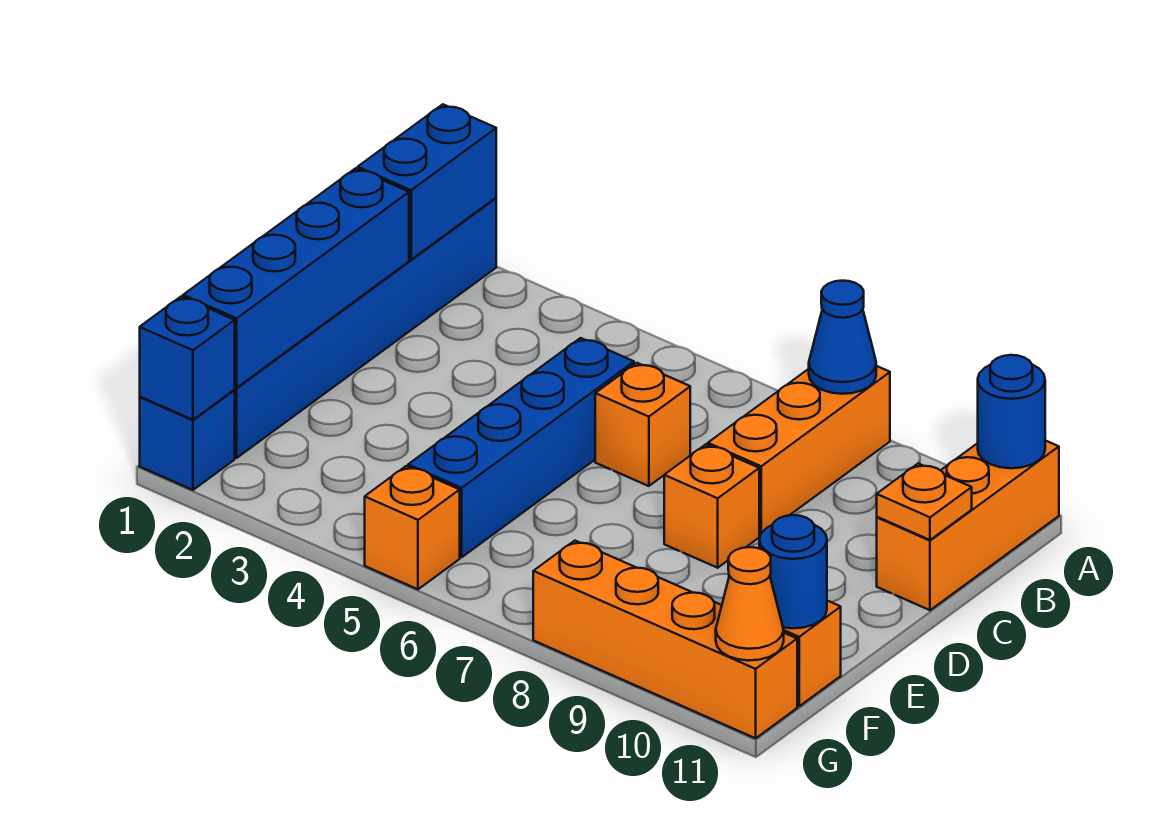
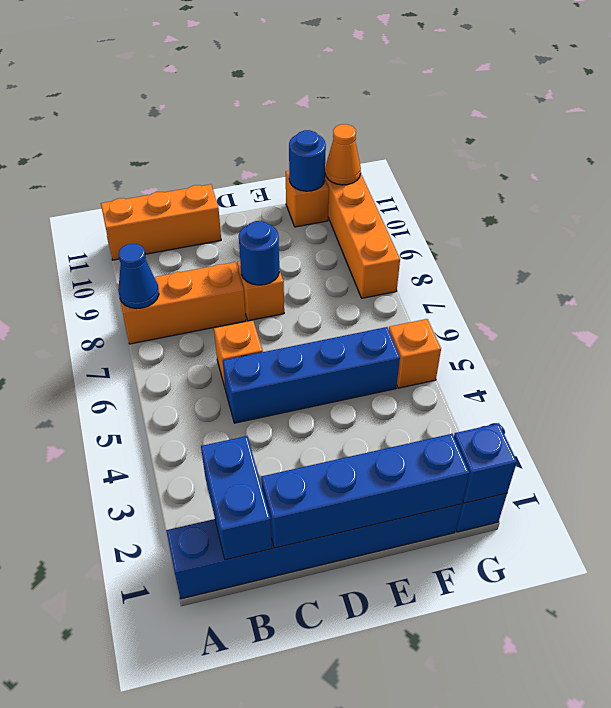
blue 1x2 brick [358,104,496,260] -> blue 1x2 brick turned to [201,436,272,560]
blue 1x1 round brick [978,355,1045,468] -> blue 1x1 round brick moved to [239,221,279,285]
orange 1x1 plate [877,464,972,540] -> none

